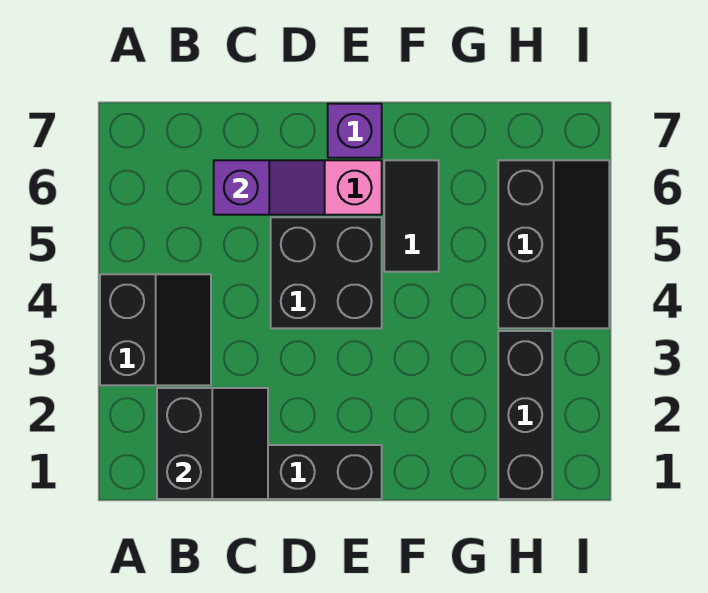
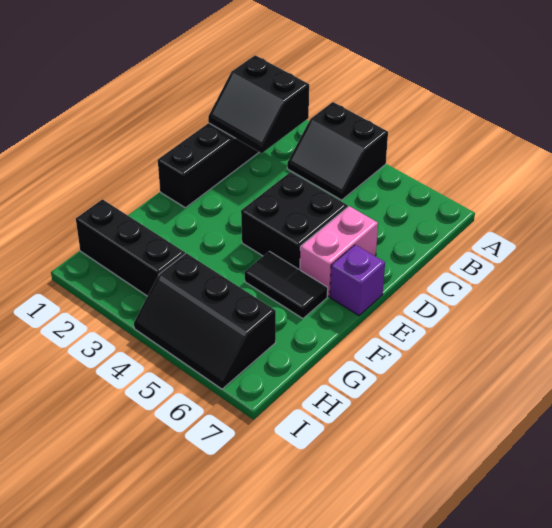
purple 1x2 slope [214,160,325,215] -> none

